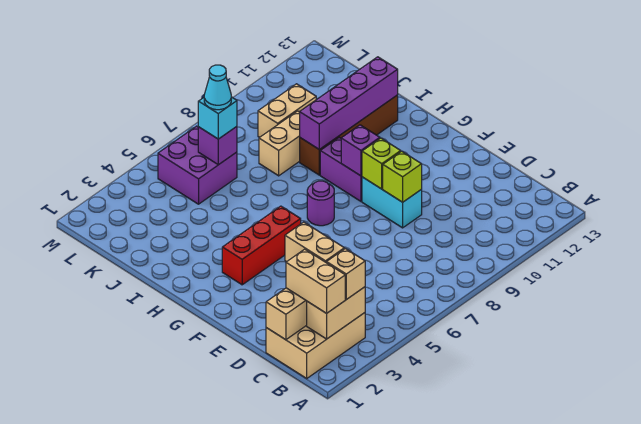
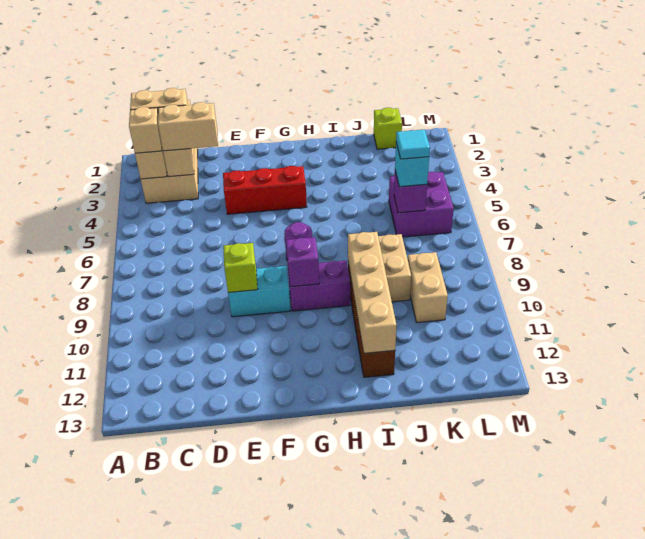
lime 1x1 brick [362,138,401,189] -> lime 1x1 brick moved to [374,108,402,149]
red 1x3 brick [222,206,301,285] -> red 1x3 brick turned to [223,166,307,214]
purple 1x4 brick [300,57,398,149] -> tan 1x4 brick [348,232,396,353]
cyan 1x1 cone [204,65,231,110] -> cyan 1x1 tile [396,129,430,159]

